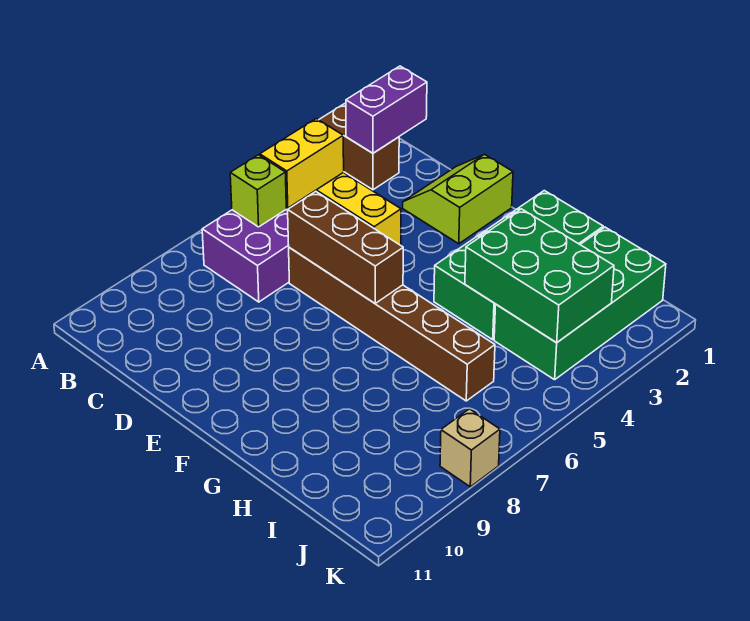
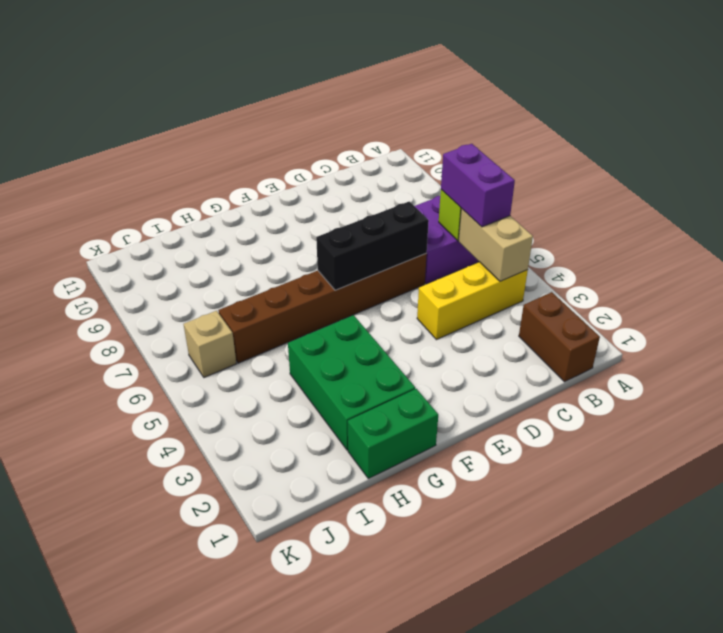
brown 1x2 brick [319,104,399,190] -> brown 1x2 brick turned to [519,292,600,382]
purple 1x2 brick [346,66,427,153] -> purple 1x2 brick moved to [441,144,515,227]
yellow 1x2 brick [260,119,344,208] -> tan 1x2 brick [459,209,533,281]
lime 2x2 slope [403,154,513,244] -> none
brown 1x3 brick [288,191,403,303] -> black 1x3 brick [316,201,429,290]
green 2x3 brick [465,209,614,342] -> none
green 2x4 brick [494,227,666,380] -> none
tan 1x1 brick [440,409,500,487] -> tan 1x1 brick moved to [184,311,237,378]

